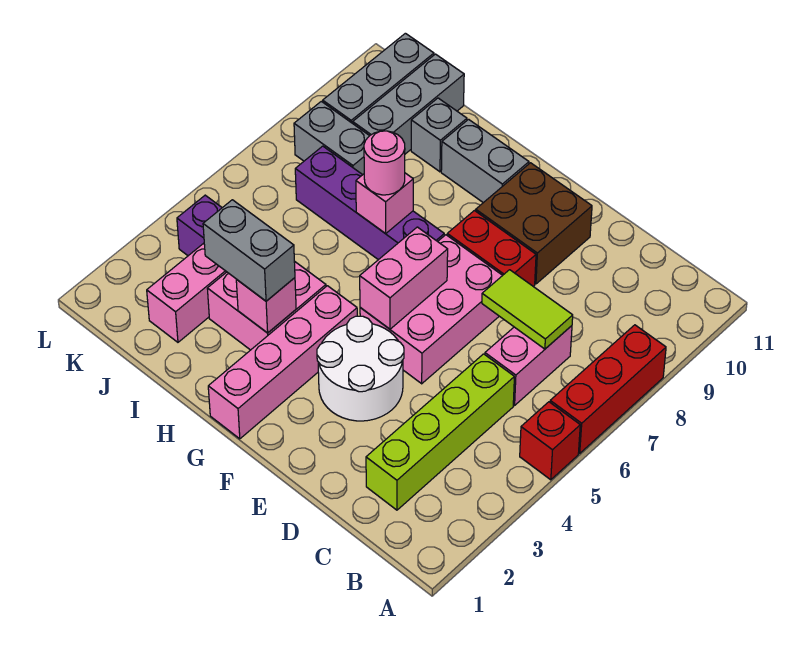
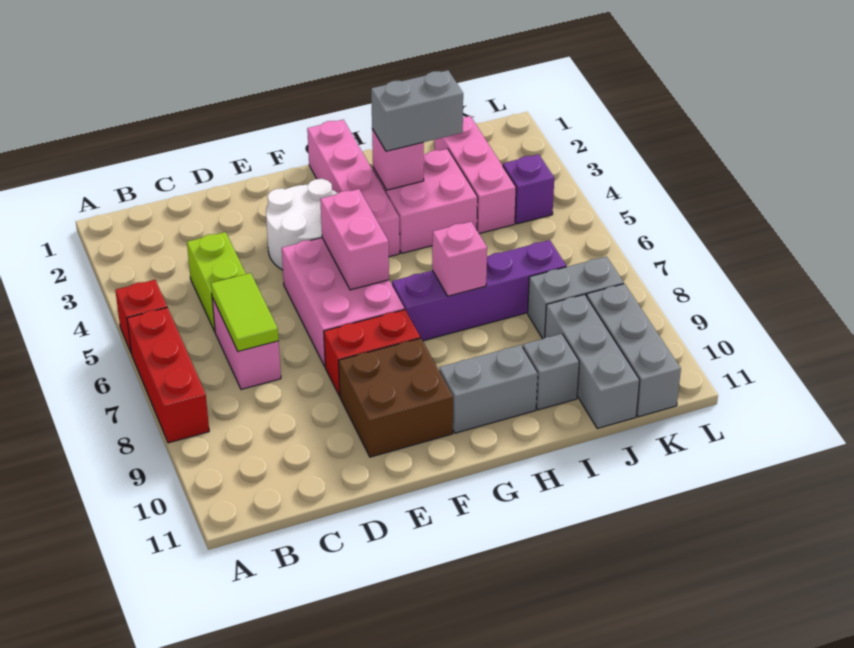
lime 1x4 brick [366,354,514,510] -> lime 1x2 brick [187,232,246,331]
lime 1x2 tile [482,270,573,349] -> lime 1x2 tile turned to [211,273,279,352]
pink 1x1 round brick [364,131,405,195] -> none

